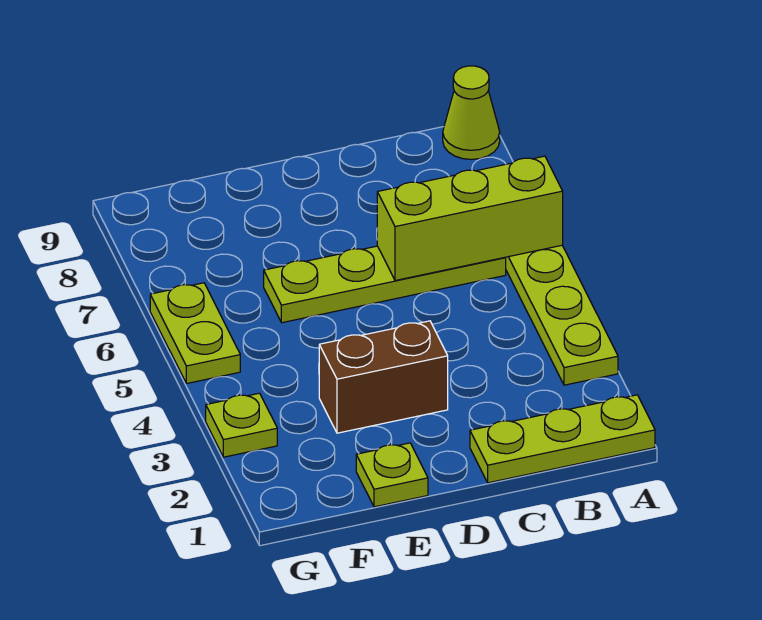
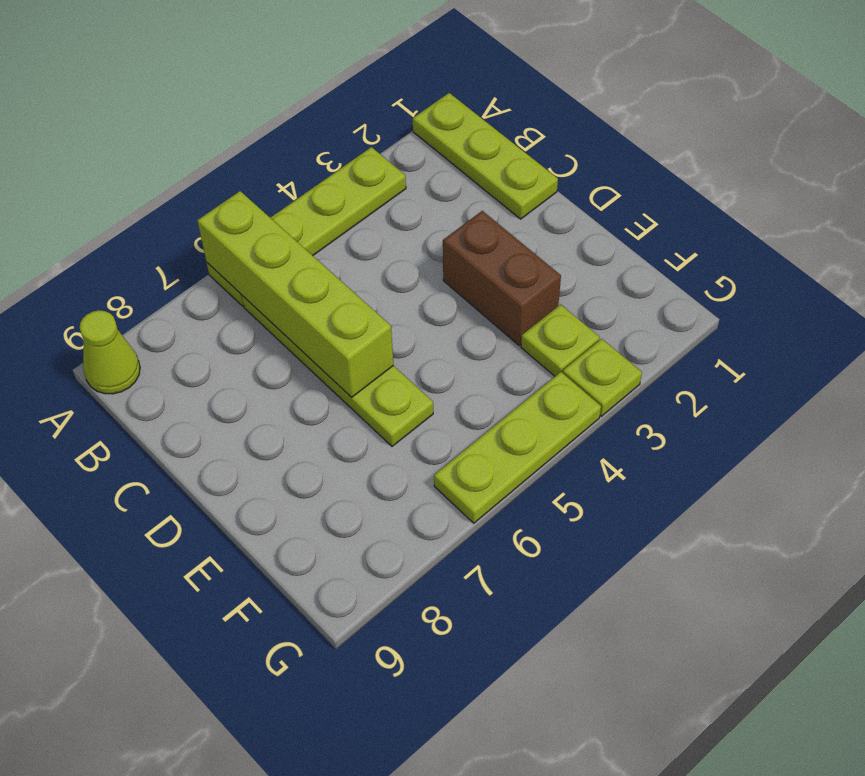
lime 1x3 brick [377,156,563,281] -> lime 1x4 brick [197,191,393,397]
lime 1x1 plate [356,443,428,507] -> lime 1x1 plate moved to [521,305,600,376]
lime 1x2 plate [150,283,240,384] -> lime 1x3 plate [434,372,601,523]

